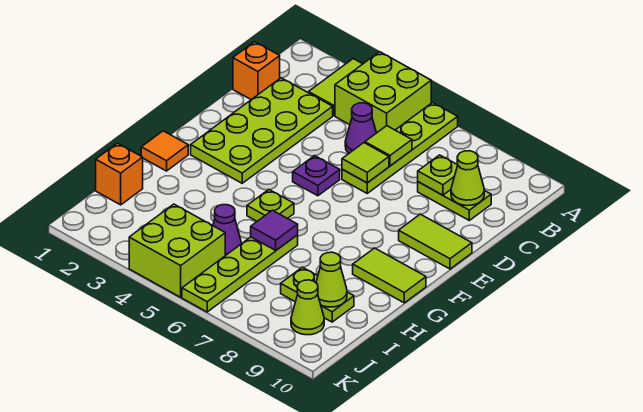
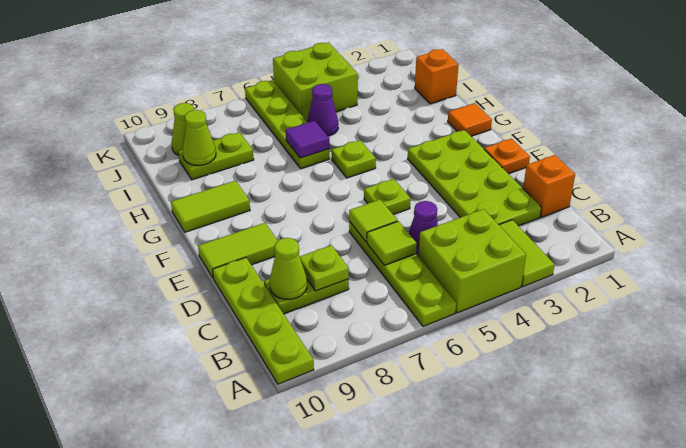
none -> lime 1x4 plate [213,258,314,384]
none -> orange 1x1 plate [484,139,530,174]
purple 1x1 plate [293,156,340,196] -> lime 1x1 plate [364,179,411,215]

